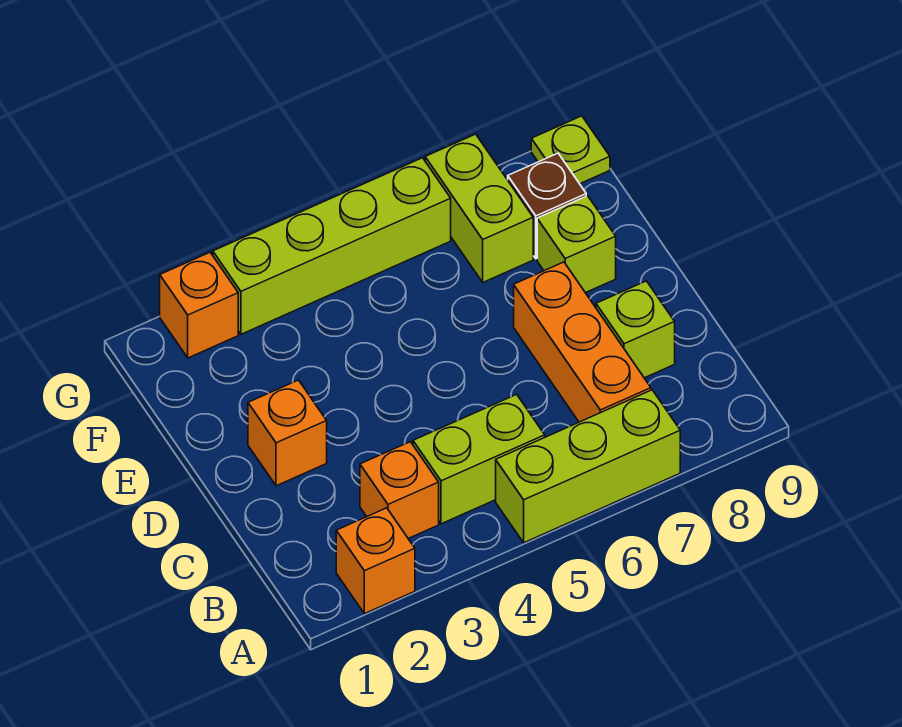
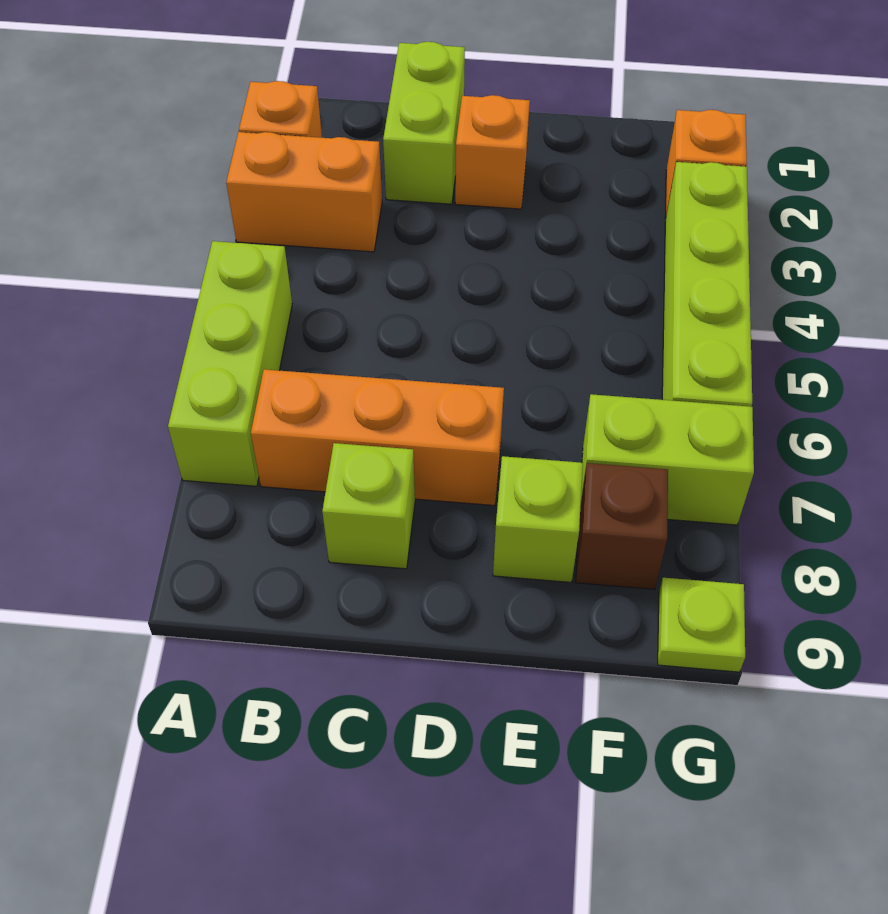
orange 1x1 brick [360,442,439,539] -> orange 1x2 brick [226,132,382,252]
lime 1x2 brick [413,394,545,524] -> lime 1x2 brick moved to [383,42,465,204]

